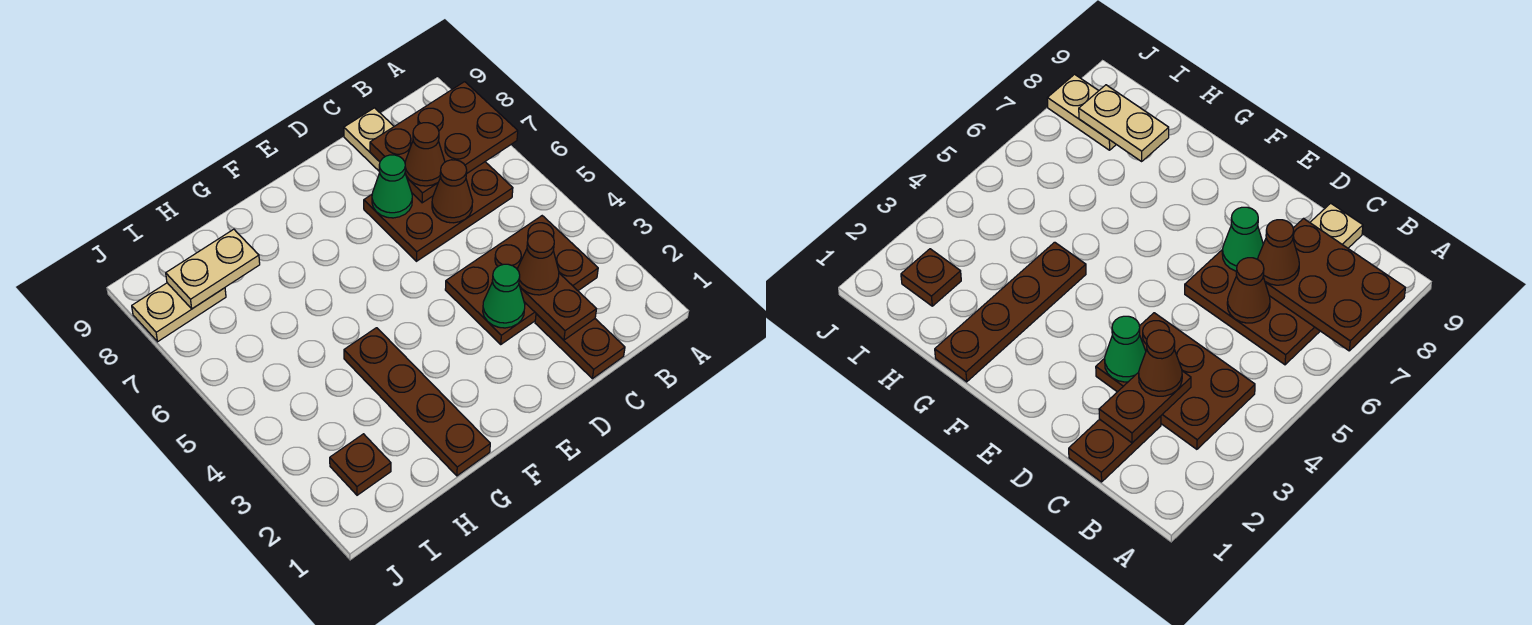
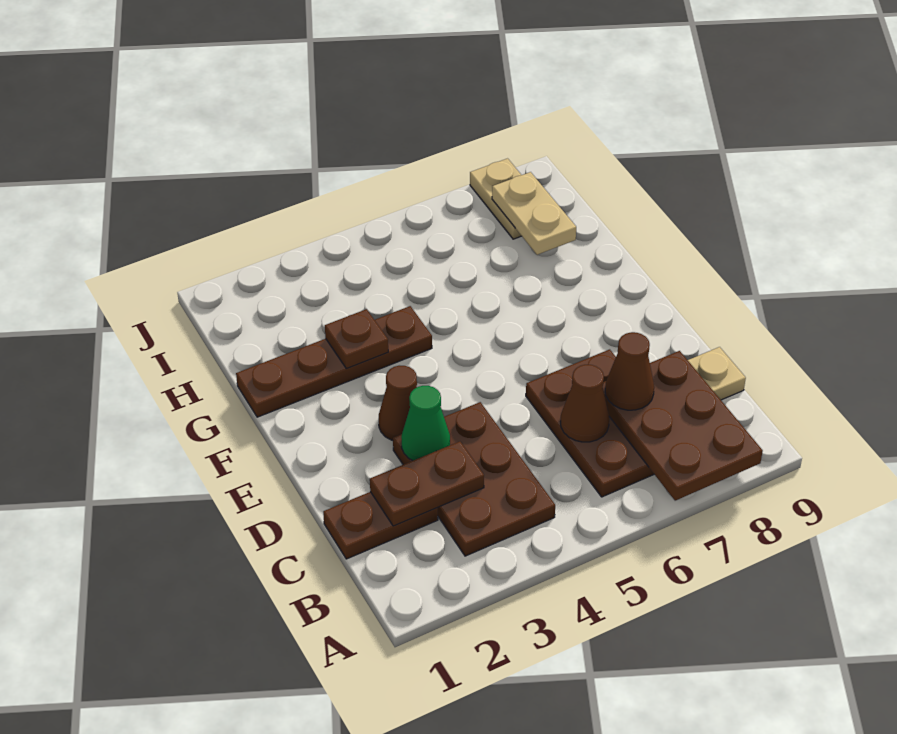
brown 1x1 cone [517,231,559,295] -> brown 1x1 cone moved to [379,366,417,440]
green 1x1 cone [372,155,412,218] -> none
brown 1x1 plate [330,434,391,495] -> brown 1x1 plate moved to [325,309,388,369]

